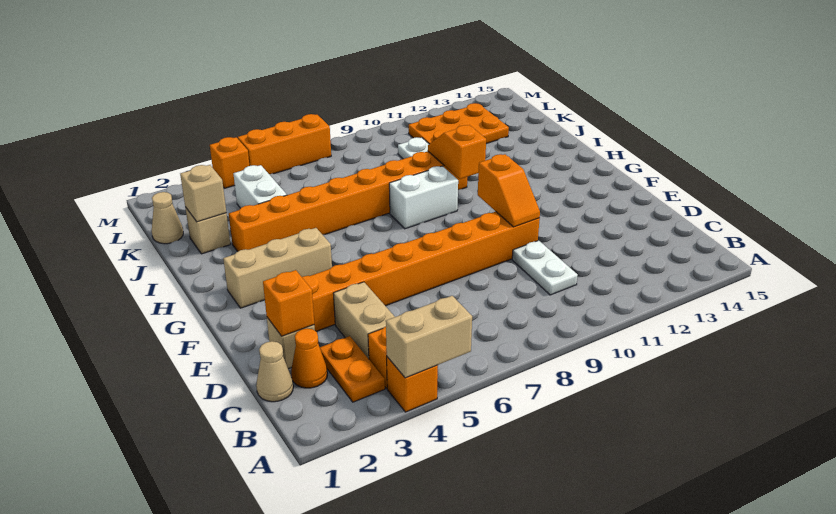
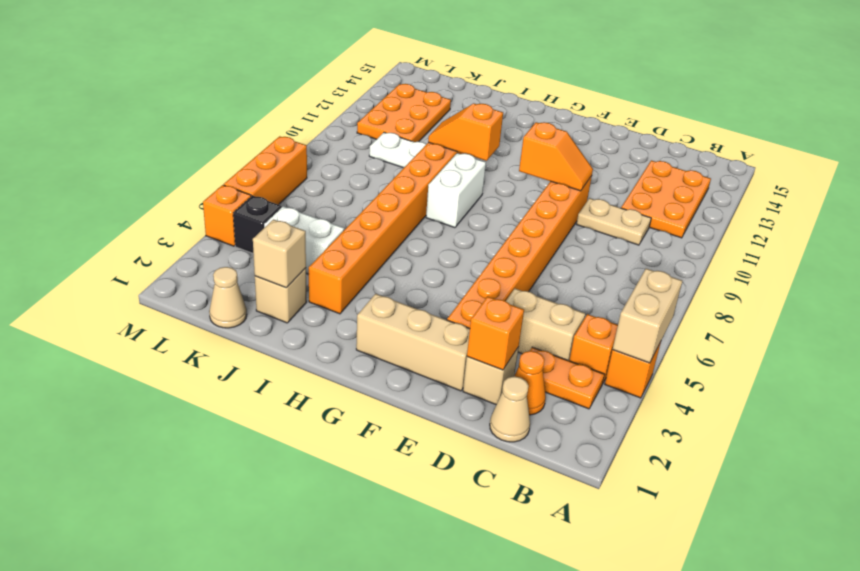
none -> orange 2x3 plate [621,160,711,238]
white 1x2 plate [512,240,578,295] -> tan 1x2 plate [577,198,651,245]
tan 1x3 brick [223,228,332,308] -> tan 1x3 brick turned to [356,294,470,391]
none -> black 1x1 brick [233,196,282,253]

